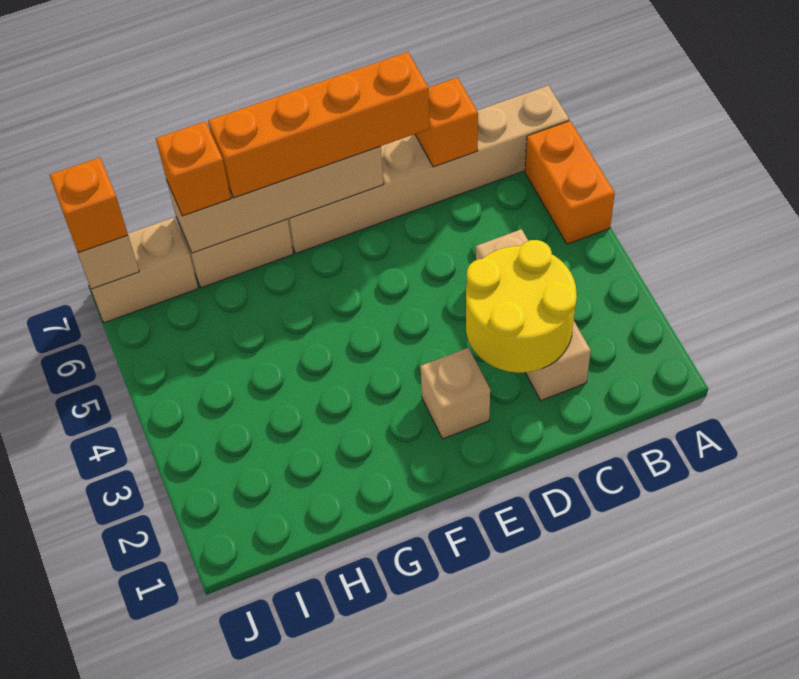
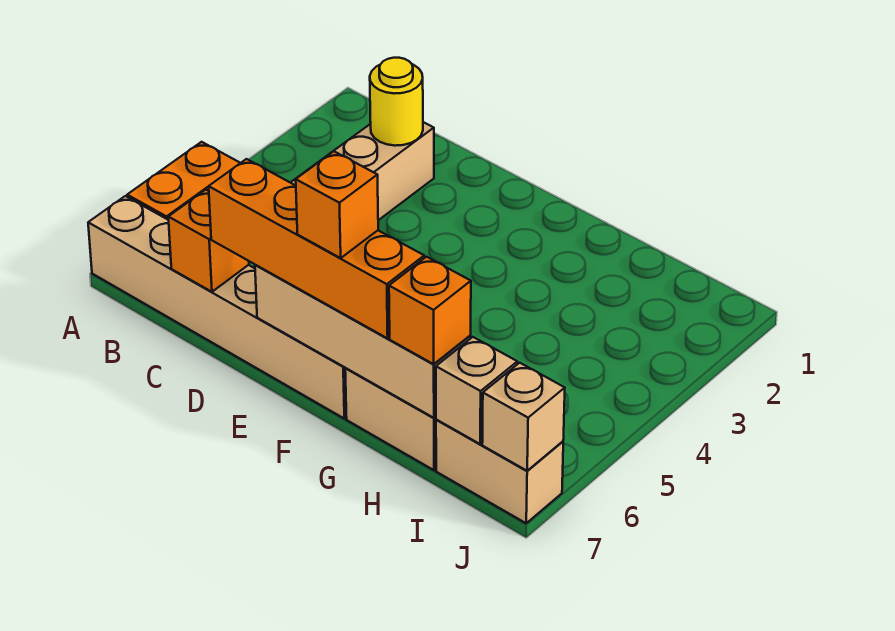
yellow 2x2 round brick [466,240,577,373] -> yellow 1x1 round brick [370,58,423,146]
tan 1x1 brick [421,348,490,439] -> tan 1x1 brick moved to [436,337,517,444]
orange 1x1 brick [50,157,128,253] -> orange 1x1 brick moved to [296,151,378,258]

